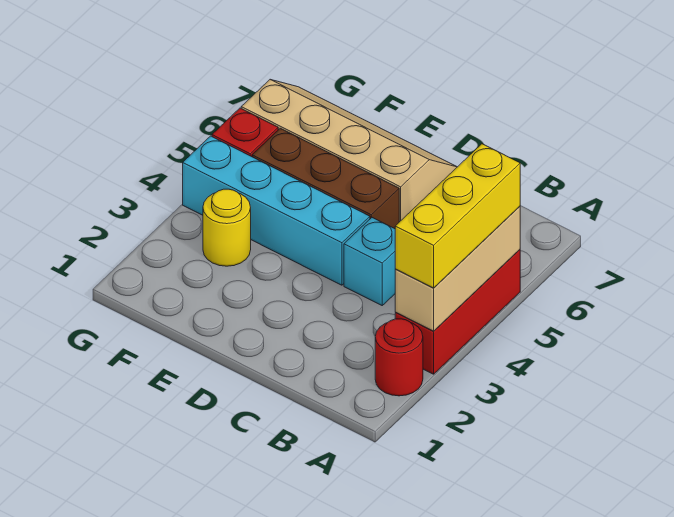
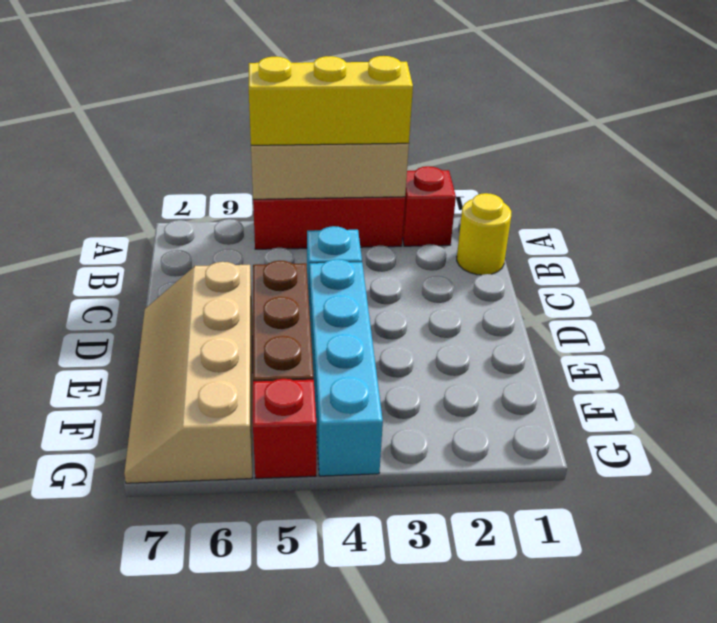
red 1x1 round brick [375,319,423,396] -> red 1x1 brick [402,166,456,246]
yellow 1x1 round brick [203,189,251,266] -> yellow 1x1 round brick moved to [457,193,511,275]

